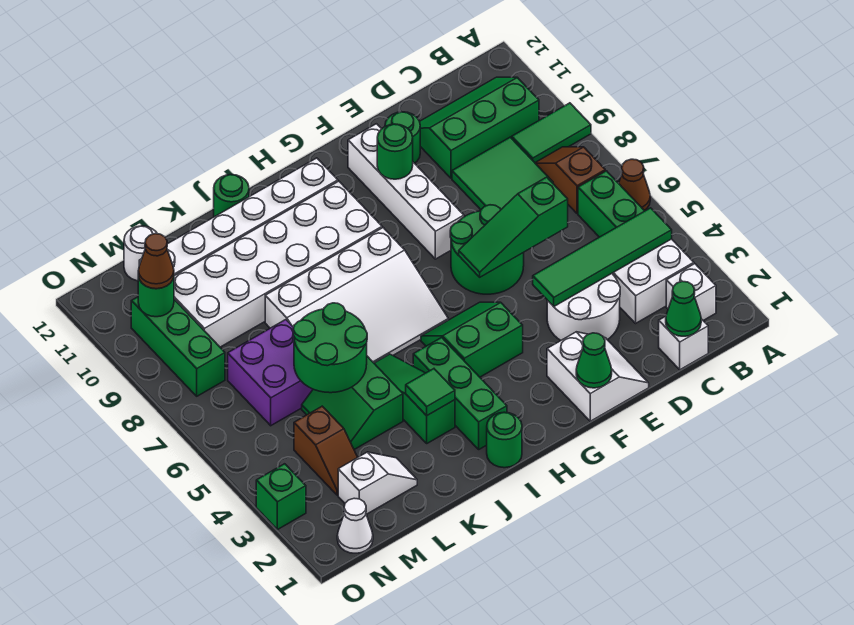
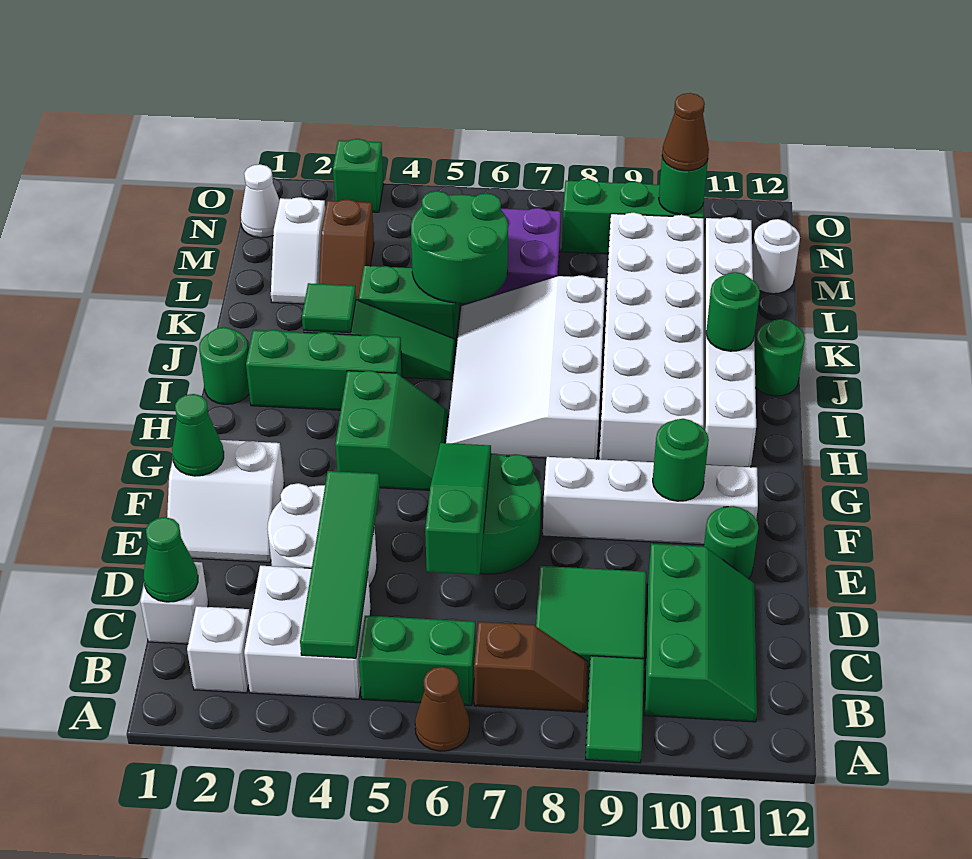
none -> green 1x1 round brick [706,272,760,351]
brown 1x2 slope [294,406,358,495] -> brown 1x2 slope turned to [319,199,374,301]

